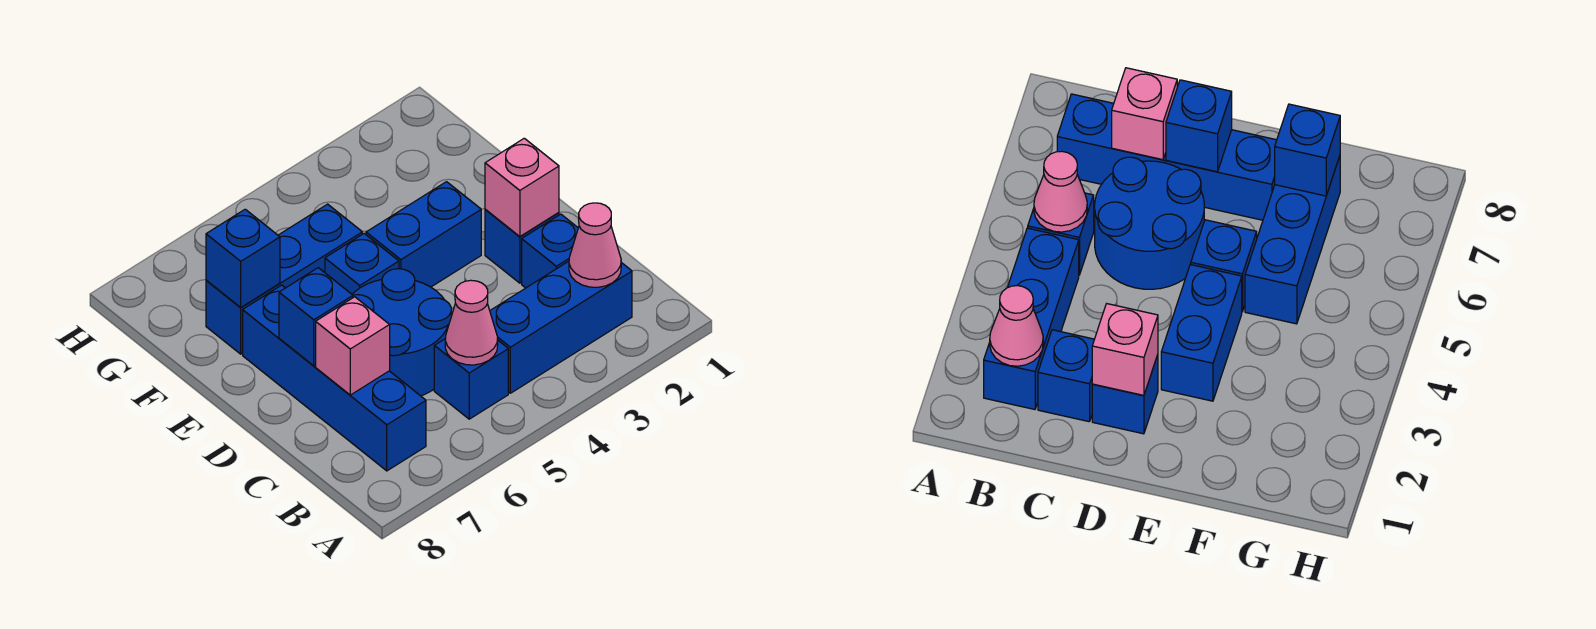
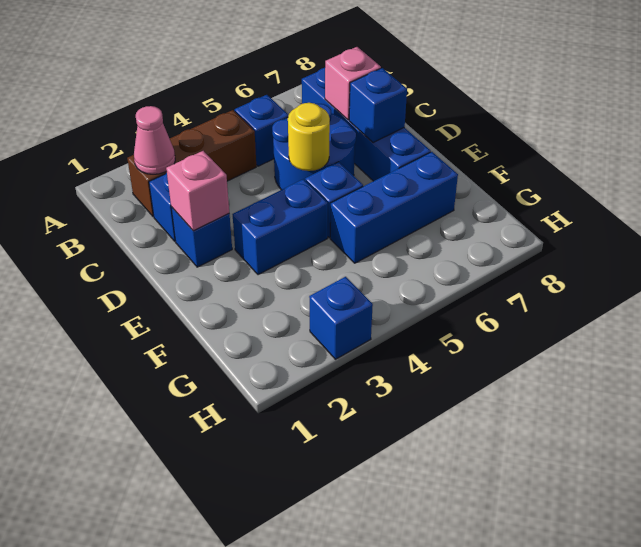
blue 1x3 brick [490,261,632,393] -> brown 1x3 brick [127,110,256,217]
pink 1x1 cone [445,280,498,365] -> none
none -> yellow 1x1 round brick [288,103,330,171]
blue 1x1 brick [206,209,280,308] -> blue 1x1 brick moved to [309,277,373,359]

